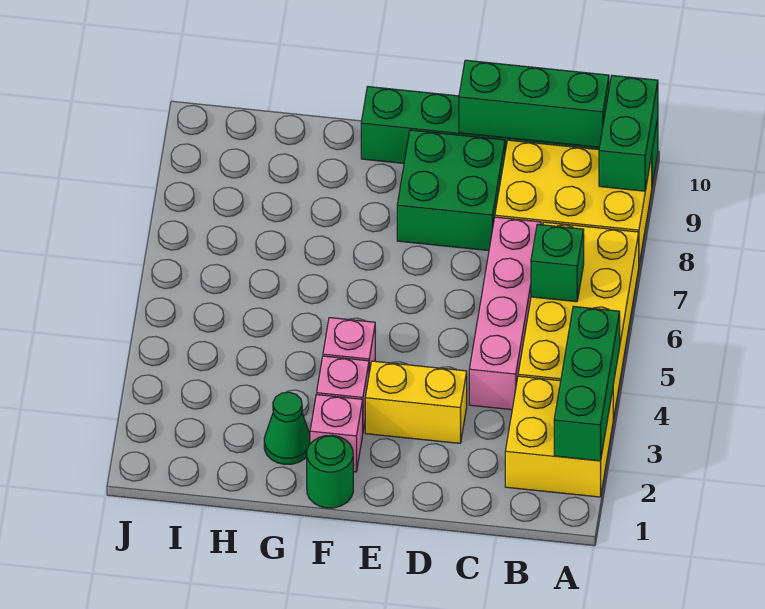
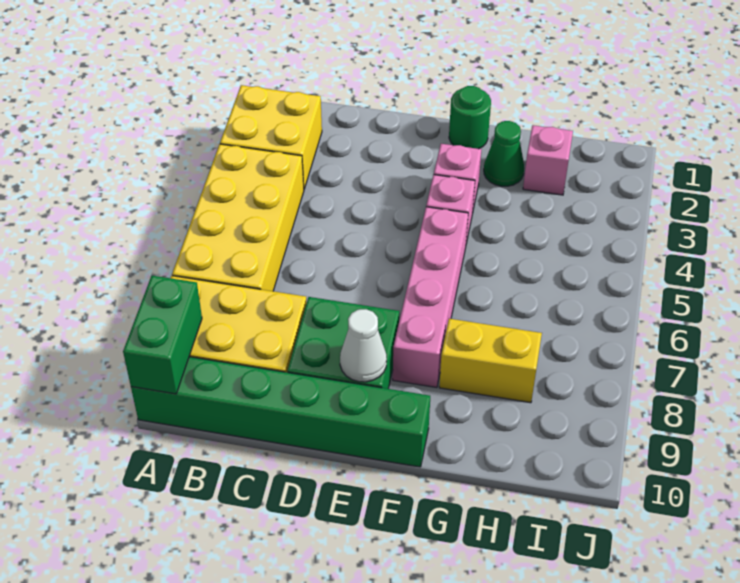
green 1x3 brick [554,306,620,461] -> none
green 1x1 brick [531,224,584,302] -> none
green 1x3 brick [459,60,609,147] -> none
pink 1x4 brick [469,217,541,410] -> pink 1x4 brick moved to [393,207,468,388]
yellow 1x2 brick [365,361,467,443] -> yellow 1x2 brick moved to [439,319,542,403]
none -> white 1x1 cone [340,309,387,382]
pink 1x1 brick [310,395,363,472] -> pink 1x1 brick moved to [523,125,573,195]

